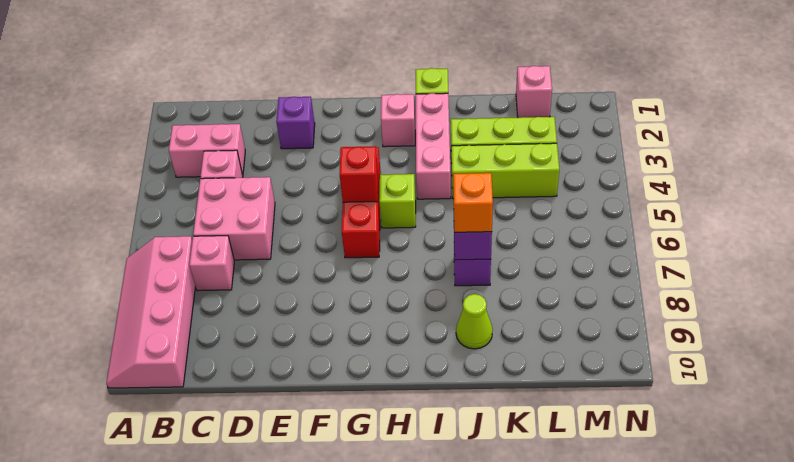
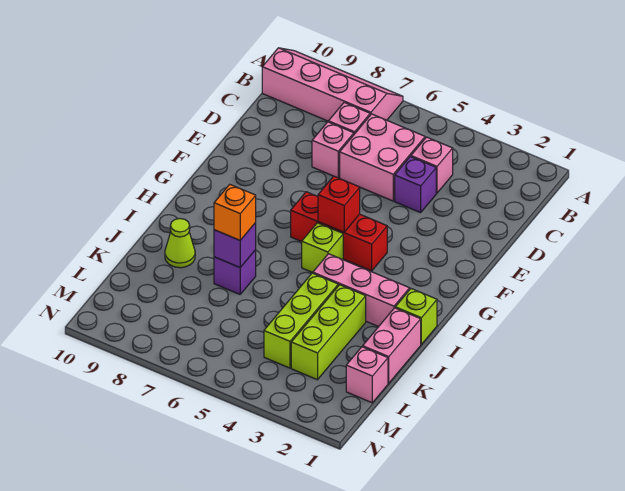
pink 1x2 brick [169,124,245,177] -> pink 1x2 brick moved to [363,308,421,383]
purple 1x1 brick [276,97,315,149] -> purple 1x1 brick moved to [395,157,436,213]
pink 1x1 brick [381,94,415,147] -> pink 1x1 brick moved to [312,122,354,178]

